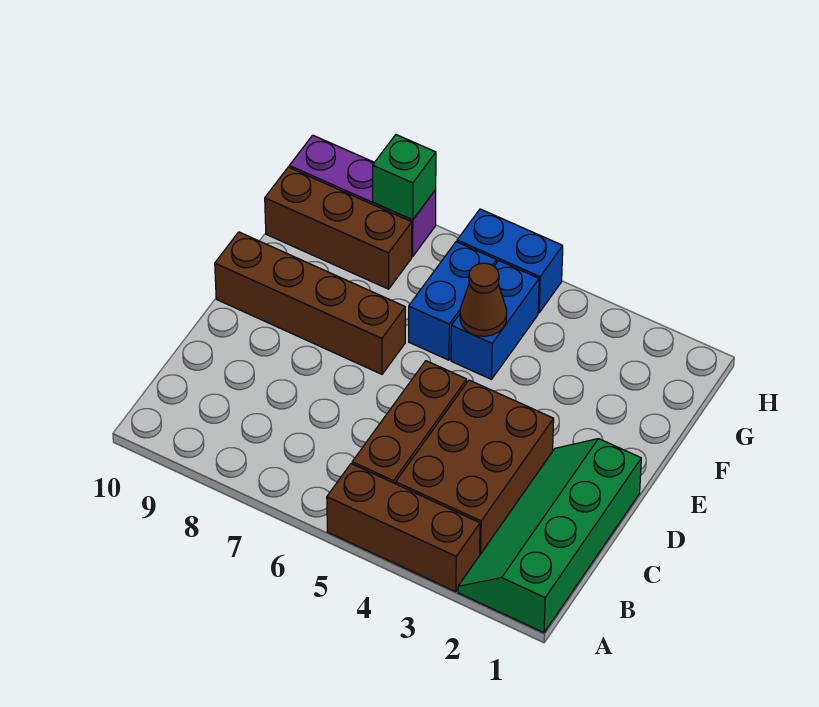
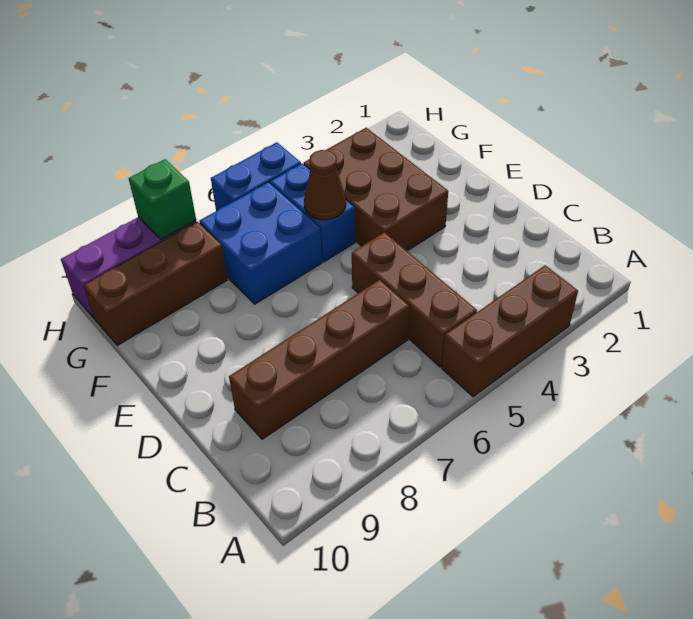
green 2x4 slope [458,439,641,633] -> none
brown 2x3 brick [396,380,554,554] -> brown 2x3 brick moved to [304,128,448,251]
brown 1x4 brick [215,232,405,374] -> brown 1x4 brick moved to [229,280,409,439]
blue 1x2 brick [409,242,496,360] -> blue 2x2 brick [199,182,322,304]

